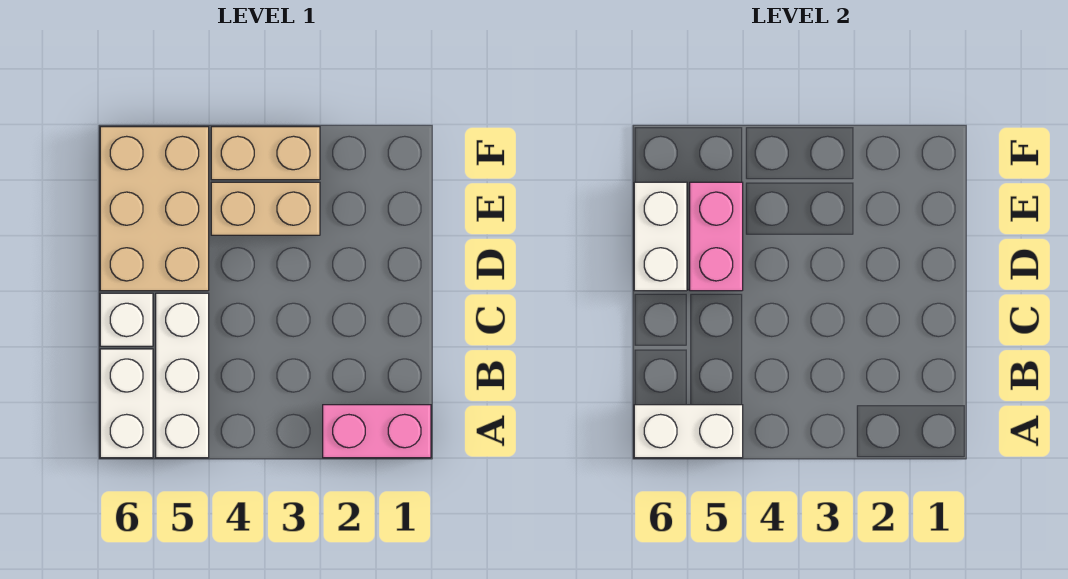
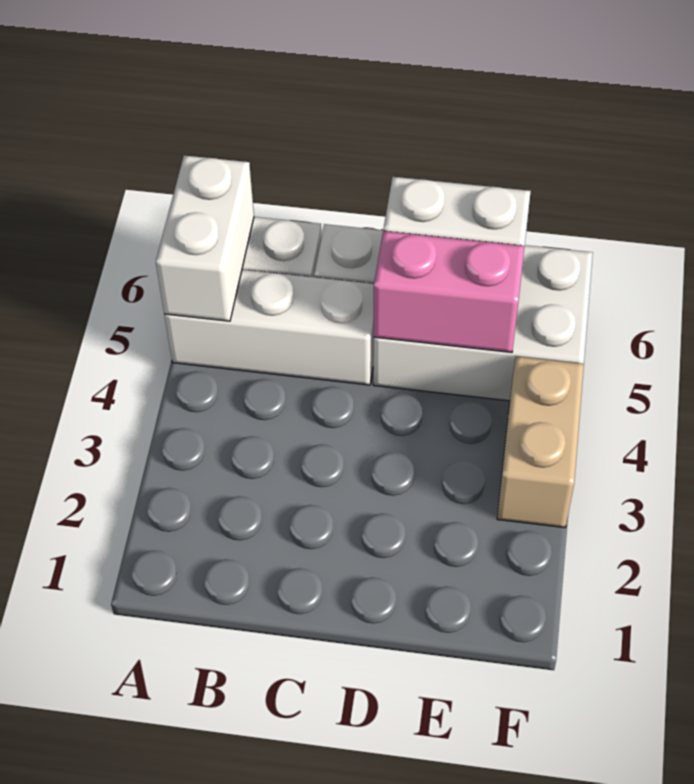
pink 1x2 brick [323,405,431,458] -> none
tan 2x3 brick [100,127,209,291] -> white 2x3 brick [373,245,593,401]
tan 1x2 brick [211,182,320,235] -> none

